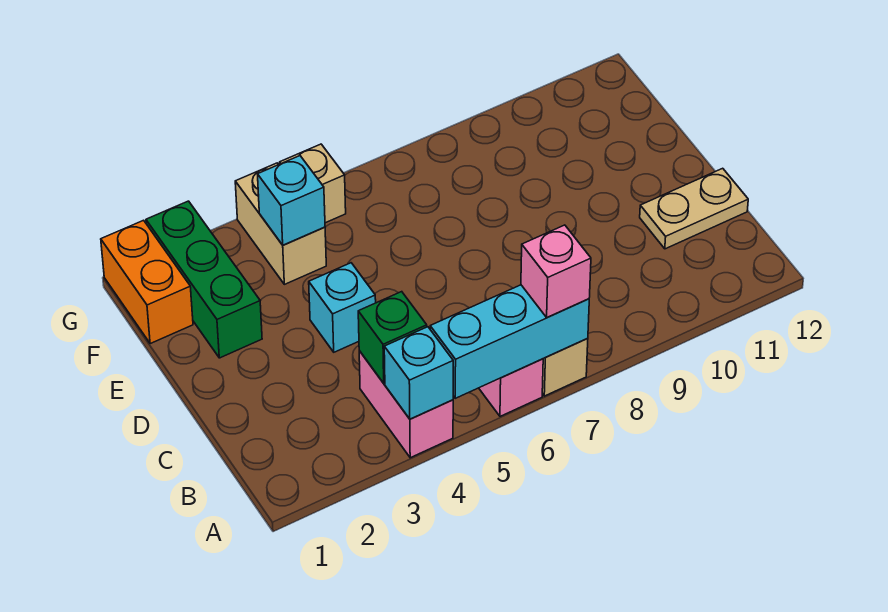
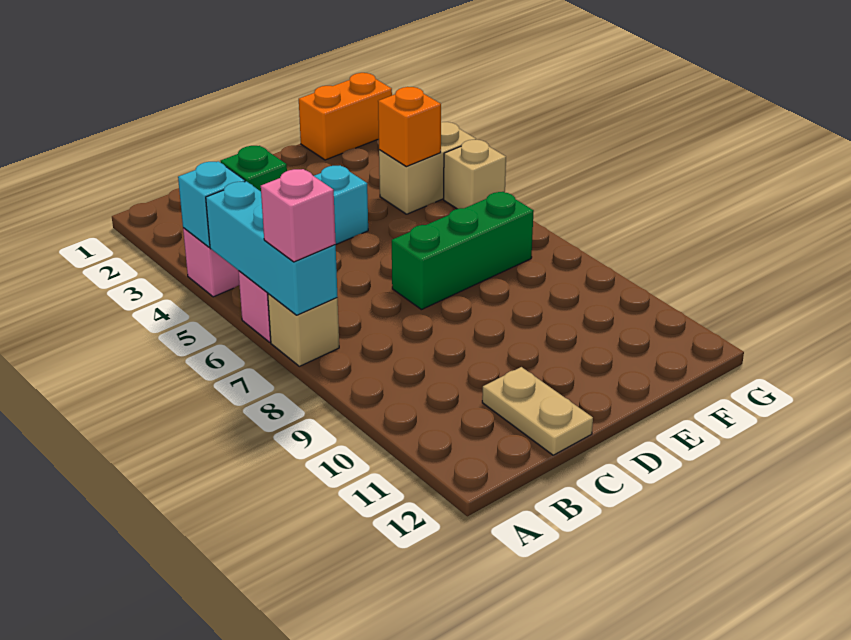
green 1x3 brick [146,201,262,358] -> green 1x3 brick moved to [392,192,534,310]
cyan 1x1 brick [258,156,325,245] -> orange 1x1 brick [378,87,441,167]

